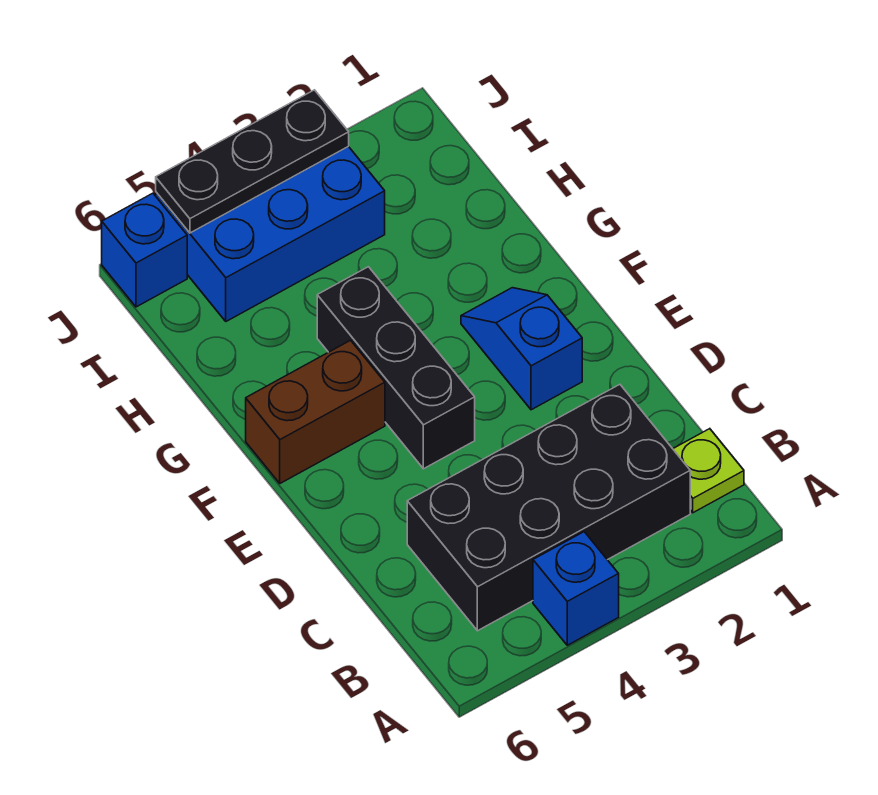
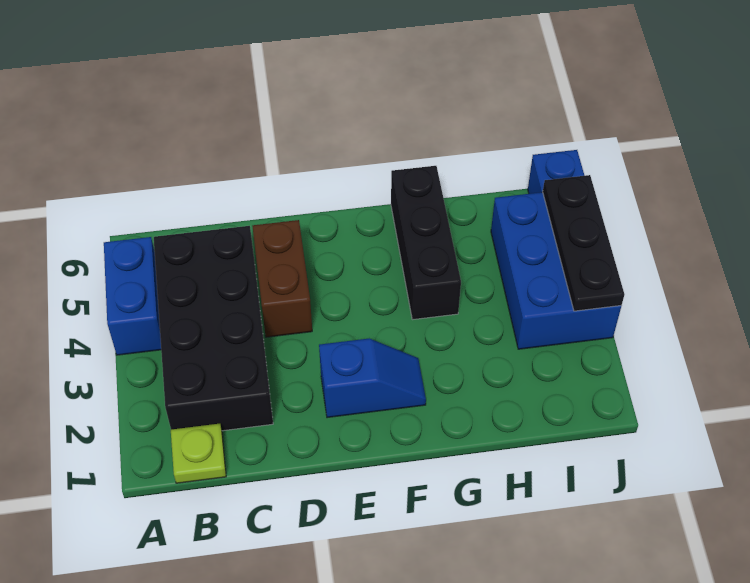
blue 1x1 brick [533,532,619,645] -> blue 1x2 brick [104,237,161,355]
black 1x3 brick [317,267,475,469] -> black 1x3 brick turned to [391,166,461,320]
brown 1x2 brick [246,340,385,483] -> brown 1x2 brick moved to [252,220,312,337]

